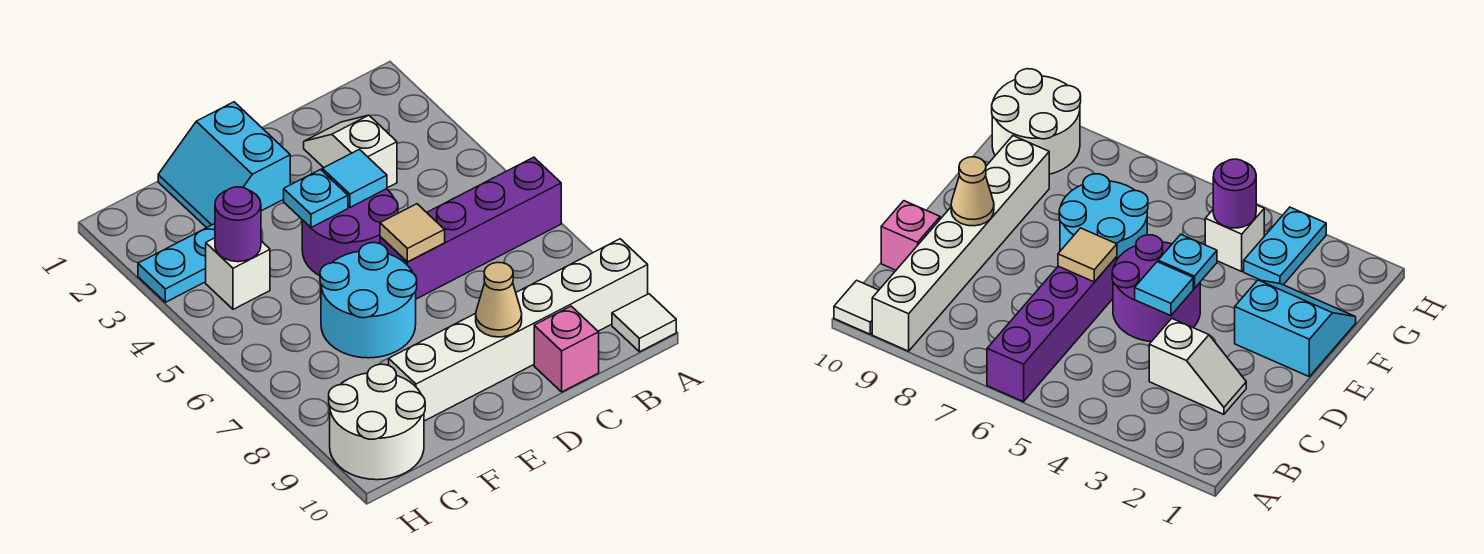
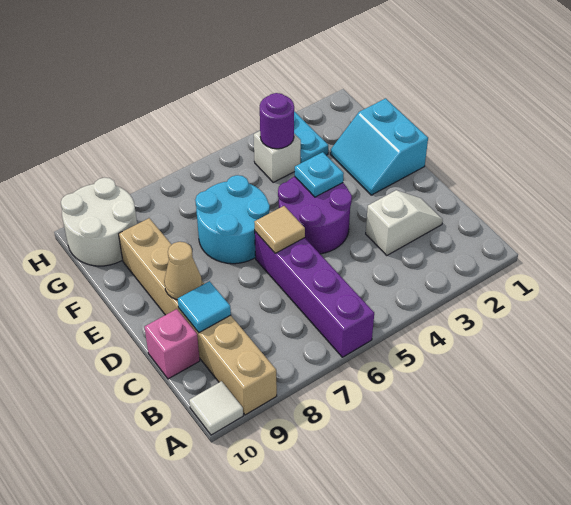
white 1x6 brick [389,239,648,421] -> tan 1x6 brick [119,218,277,415]
cyan 1x1 tile [322,149,387,207] -> cyan 1x1 tile moved to [178,281,231,333]
cyan 2x2 slope [158,102,290,228] -> cyan 2x2 slope turned to [330,98,428,195]

